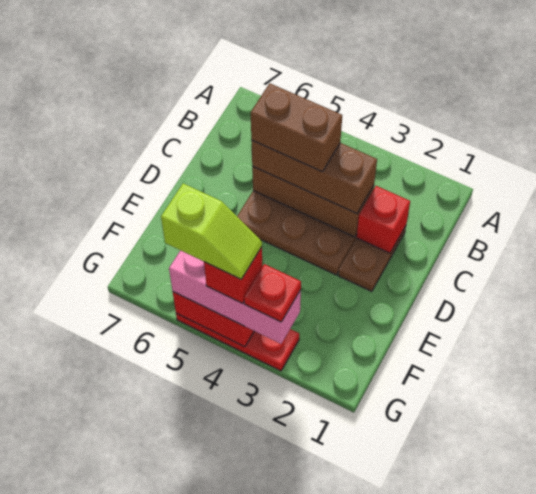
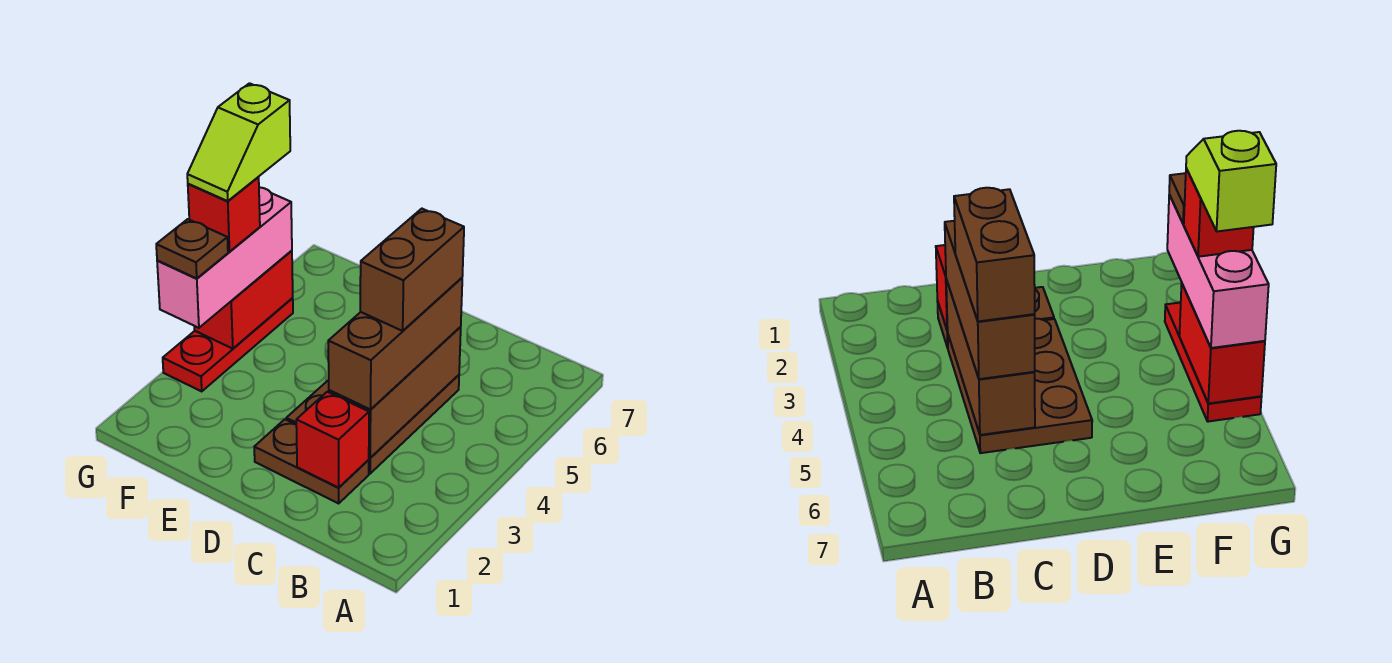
red 1x1 plate [244,264,301,322] -> brown 1x1 plate [156,219,228,278]

